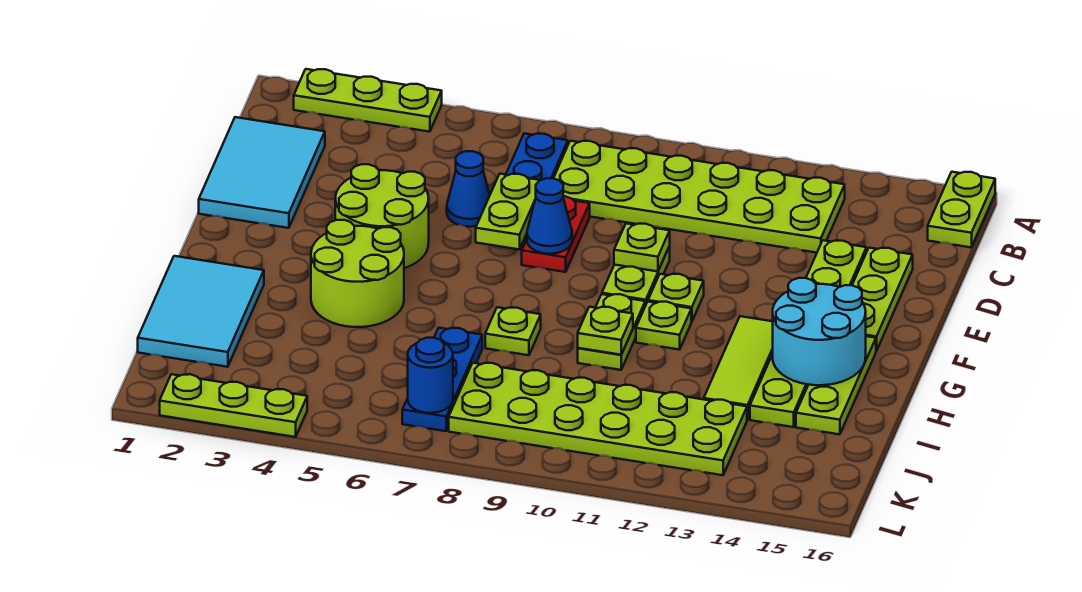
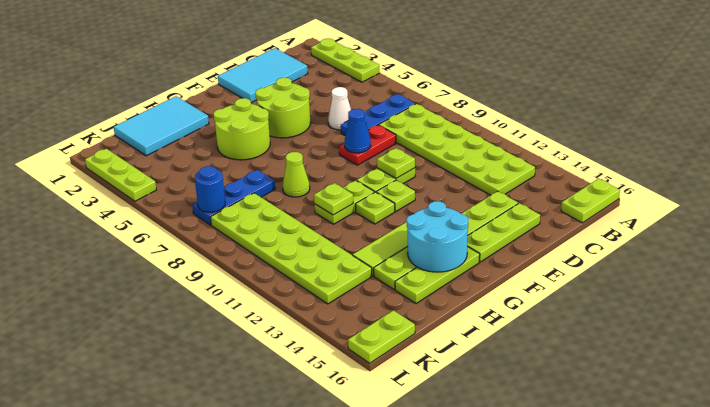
blue 1x1 cone [447,151,490,227] -> white 1x1 cone [328,87,351,130]
lime 1x2 plate [476,174,540,249] -> lime 1x2 plate moved to [348,310,415,363]
lime 1x1 plate [485,307,541,355] -> lime 1x1 cone [283,152,310,197]

